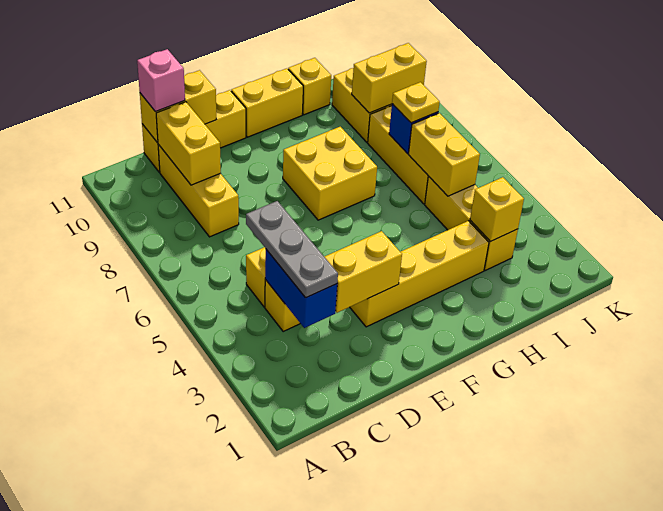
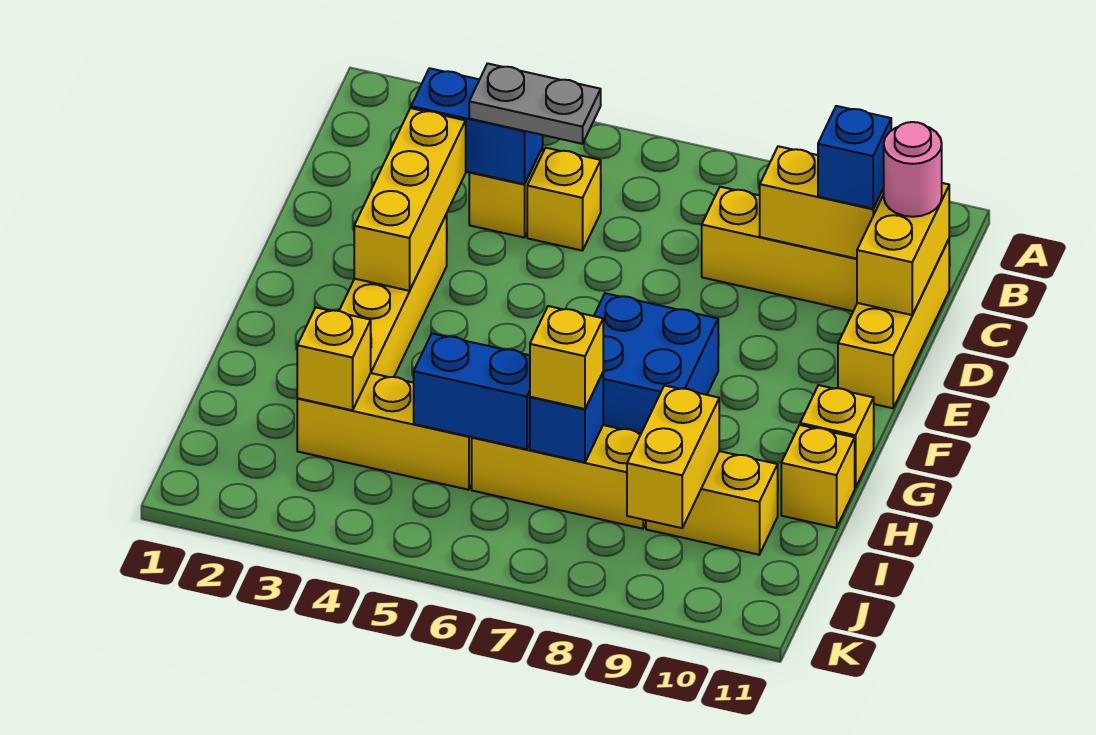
grey 1x3 plate [246,201,338,298] -> grey 1x2 plate [469,64,601,144]
none -> blue 1x1 brick [818,106,891,209]
pink 1x1 brick [137,49,185,112] -> pink 1x1 round brick [884,122,942,217]
yellow 1x2 brick [324,231,402,313] -> yellow 1x3 brick [354,108,466,291]
yellow 2x2 brick [283,127,377,220] -> blue 2x2 brick [594,293,718,433]
yellow 1x2 brick [231,68,303,137] -> yellow 1x1 brick [800,385,874,488]
yellow 1x2 brick [408,113,480,196] -> blue 1x2 brick [414,333,530,449]
yellow 1x1 plate [392,82,440,123] -> yellow 1x1 brick [530,306,603,409]

